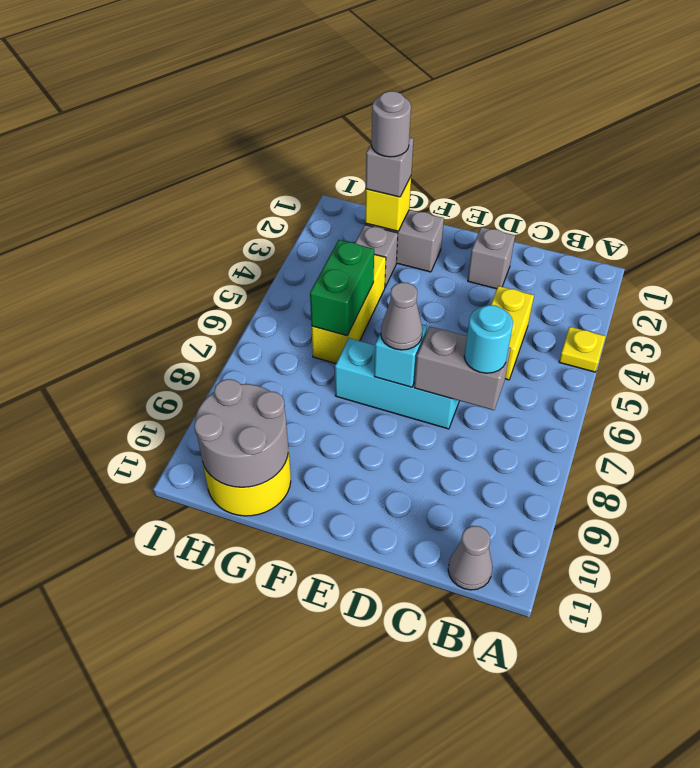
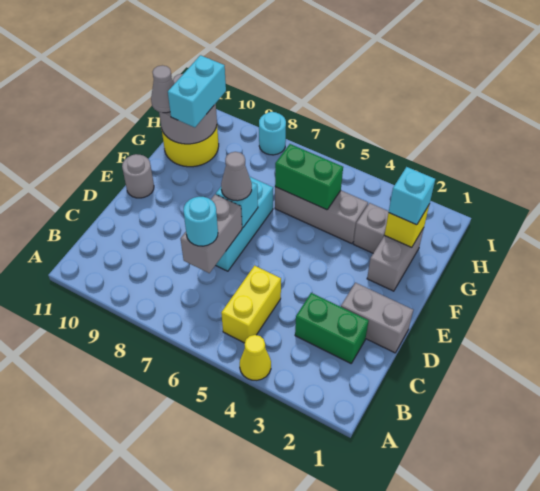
yellow 1x1 plate [559,327,606,372] -> yellow 1x1 cone [240,335,271,380]
grey 1x1 cone [448,526,493,590] -> grey 1x1 cone moved to [151,65,174,113]
none -> green 1x2 brick [295,293,369,363]
yellow 1x2 brick [491,286,534,380] -> yellow 1x2 brick turned to [221,266,281,343]
grey 1x1 brick [468,227,515,289] -> grey 1x2 brick [341,283,413,353]
grey 1x1 brick [366,137,414,197] -> cyan 1x1 brick [389,167,435,225]
grey 1x1 round brick [372,91,411,157] -> grey 1x1 round brick moved to [122,154,154,198]
yellow 1x3 brick [311,254,386,363] -> grey 1x3 brick [275,187,368,244]
none -> cyan 1x2 brick [168,55,226,127]
none -> cyan 1x1 round brick [259,112,286,155]

